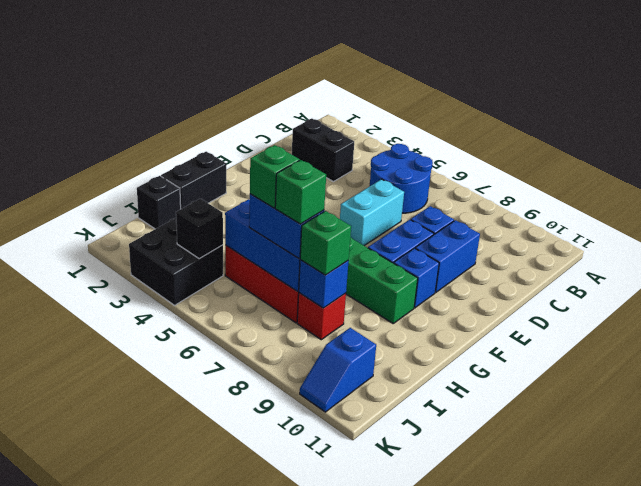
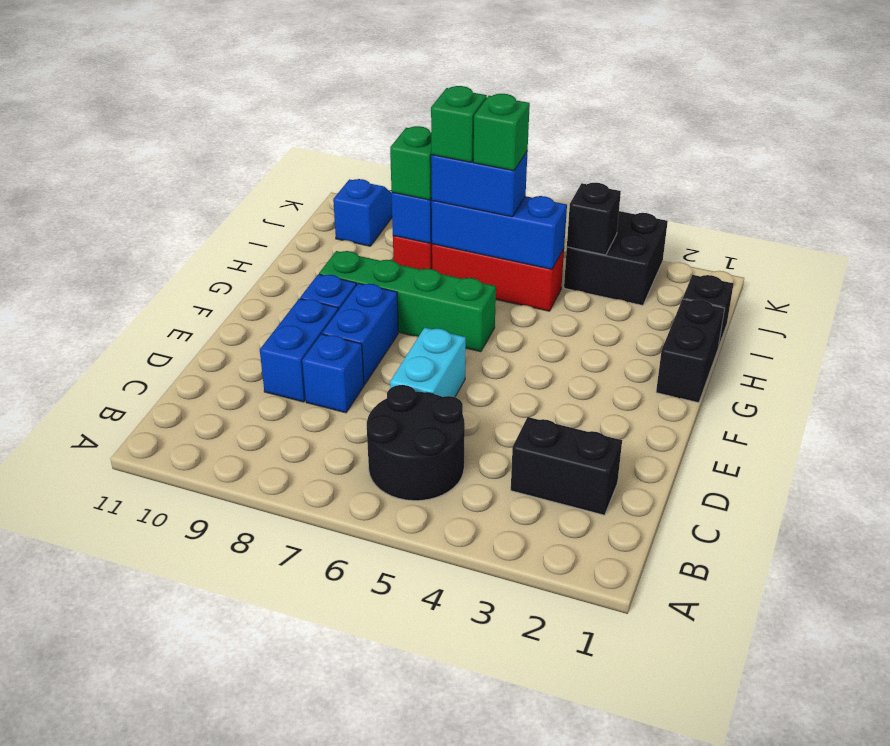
blue 2x2 round brick [370,144,433,213] -> black 2x2 round brick [367,385,465,501]

